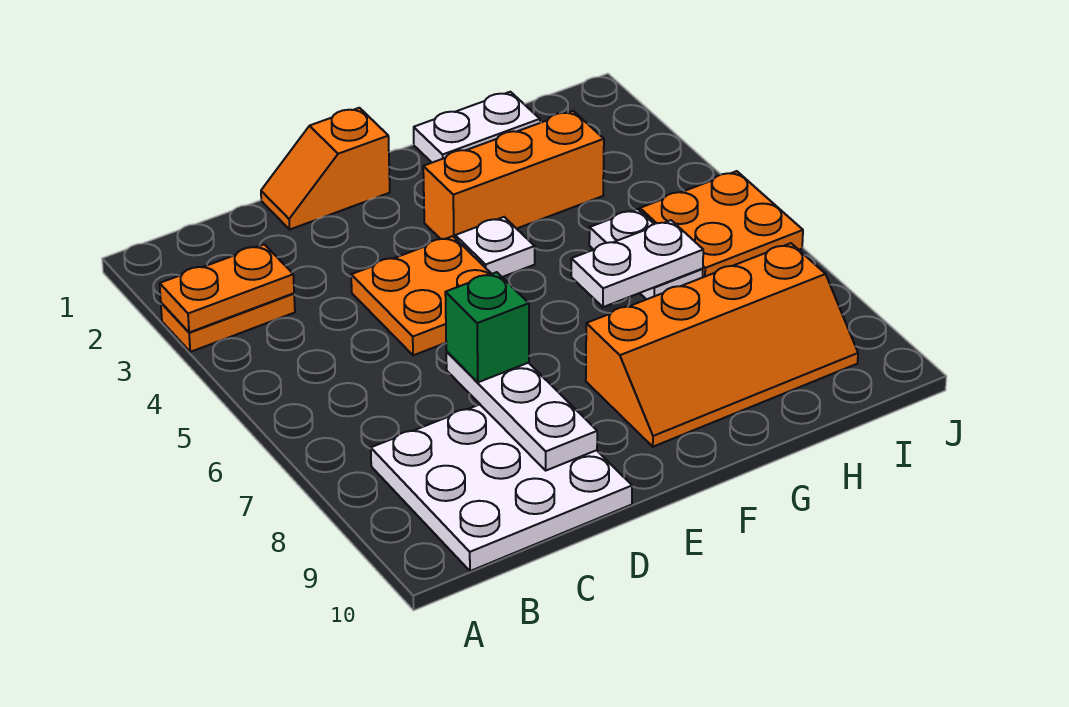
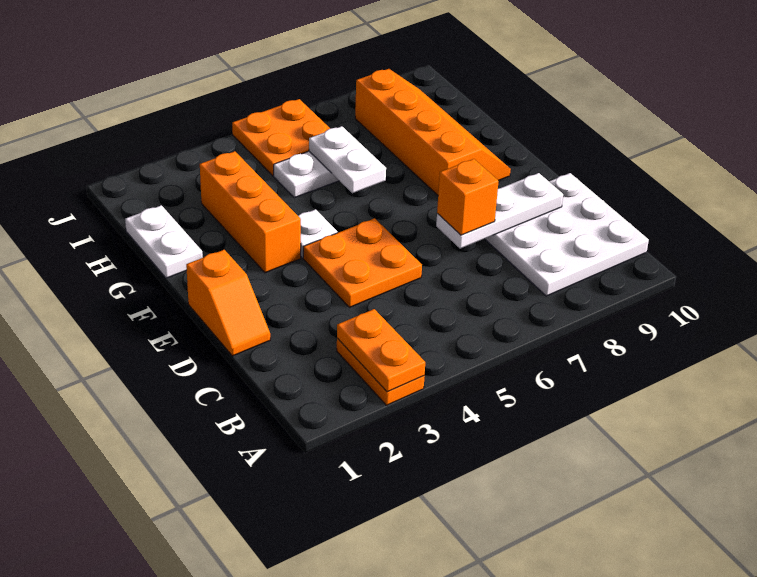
green 1x1 brick [445,272,529,382] -> orange 1x1 brick [437,159,499,235]

